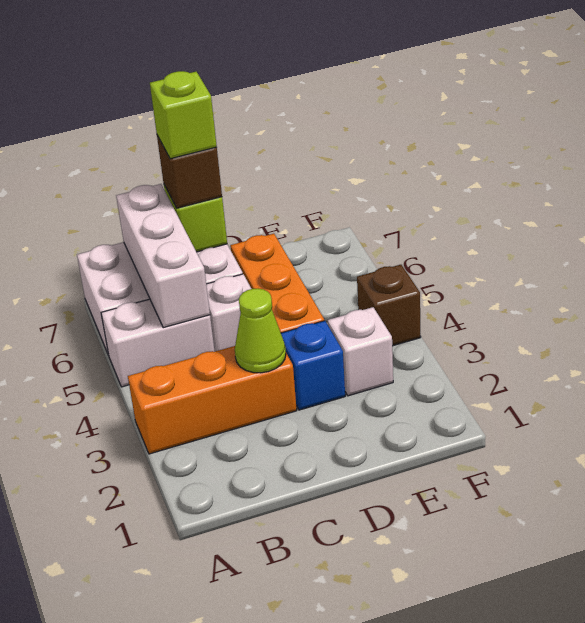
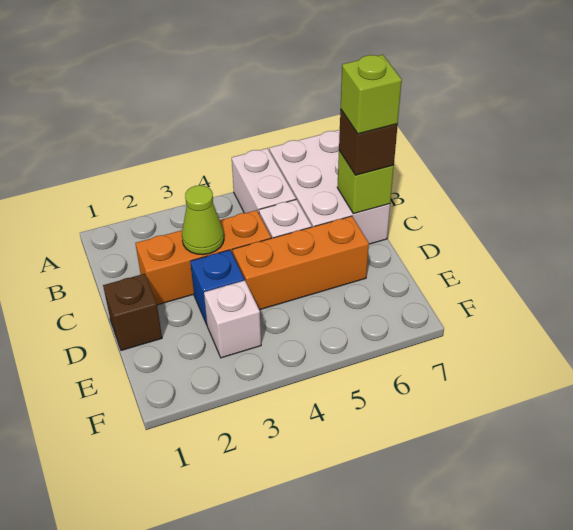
orange 1x3 brick [128,346,297,454] -> orange 1x3 brick turned to [135,210,271,305]
white 1x3 brick [116,184,210,328] -> none
brown 1x1 brick [357,265,421,346] -> brown 1x1 brick moved to [103,274,162,350]

